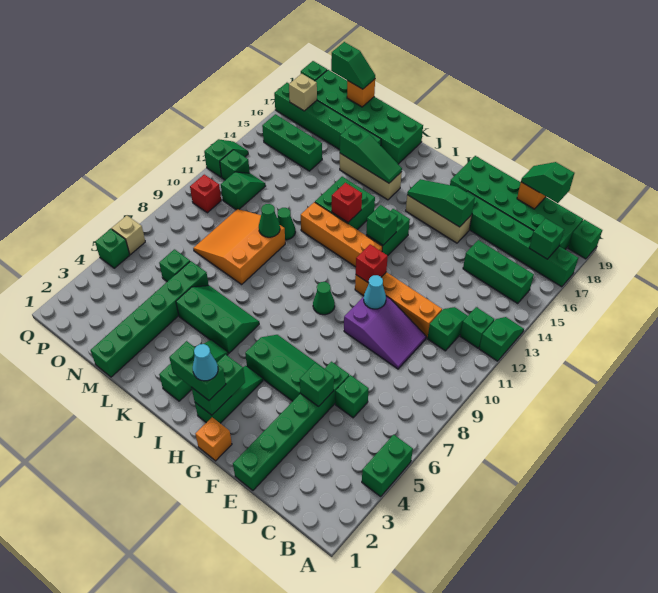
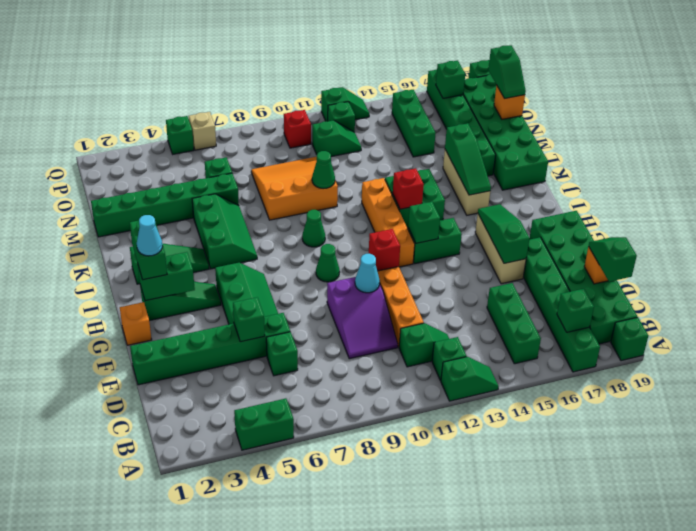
green 1x1 cone [277,208,295,240] -> green 1x1 cone moved to [302,210,325,247]
tan 1x1 brick [289,74,317,111] -> green 1x1 brick [436,61,465,98]

